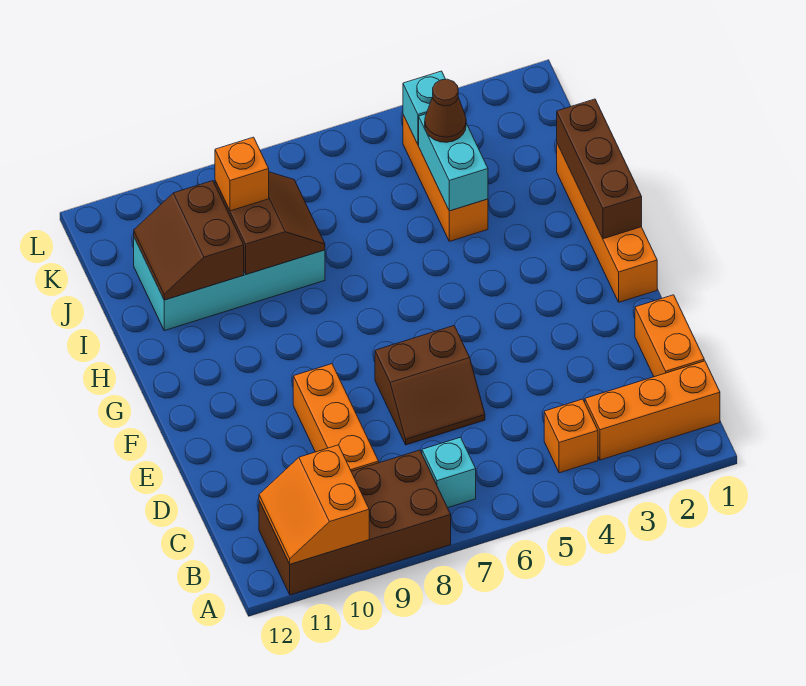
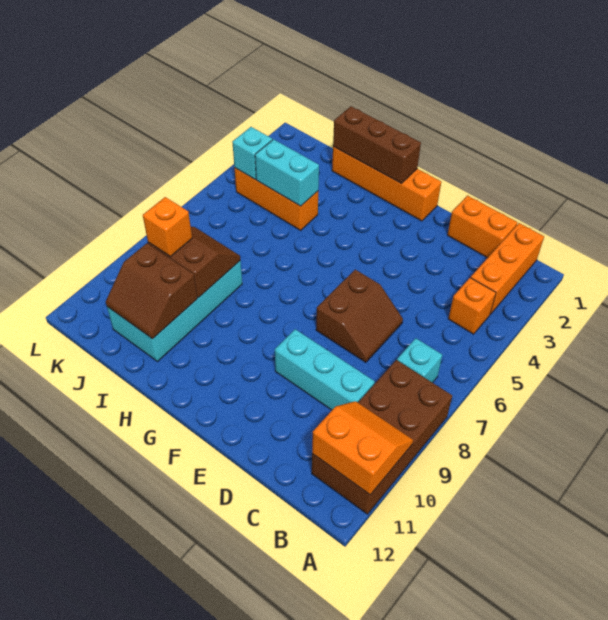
orange 2x2 slope [259,445,369,564] -> orange 2x2 slope turned to [312,401,413,495]
orange 1x3 brick [293,364,379,471] -> cyan 1x3 brick [275,329,375,410]
brown 1x1 cone [425,79,466,142] -> none

